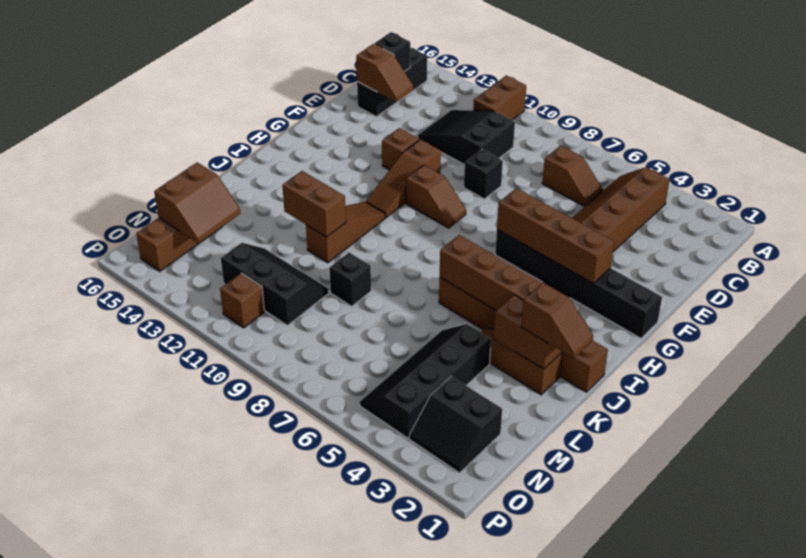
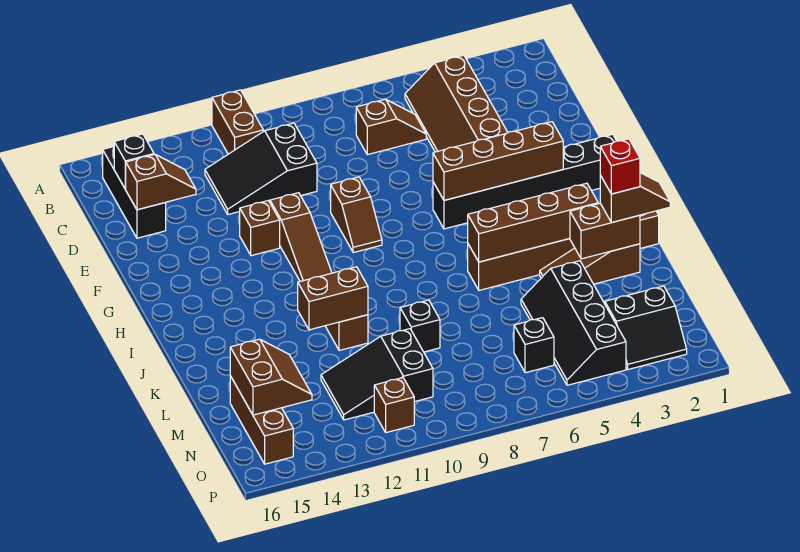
black 1x1 brick [464,149,503,199] -> black 1x1 brick moved to [514,318,554,373]
brown 1x2 slope [406,165,466,228] -> brown 1x2 slope turned to [331,177,382,253]
none -> red 1x1 brick [600,139,640,194]
black 2x3 slope [221,243,329,325] -> black 2x3 slope turned to [321,329,433,420]

